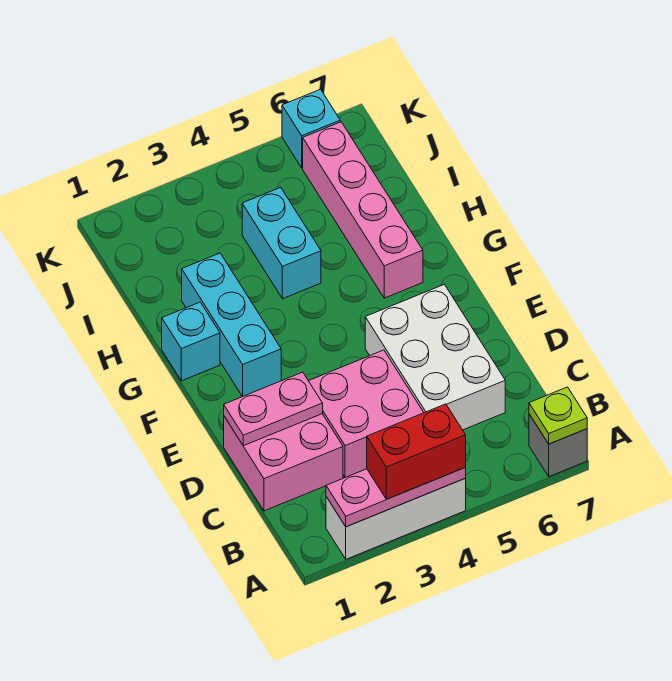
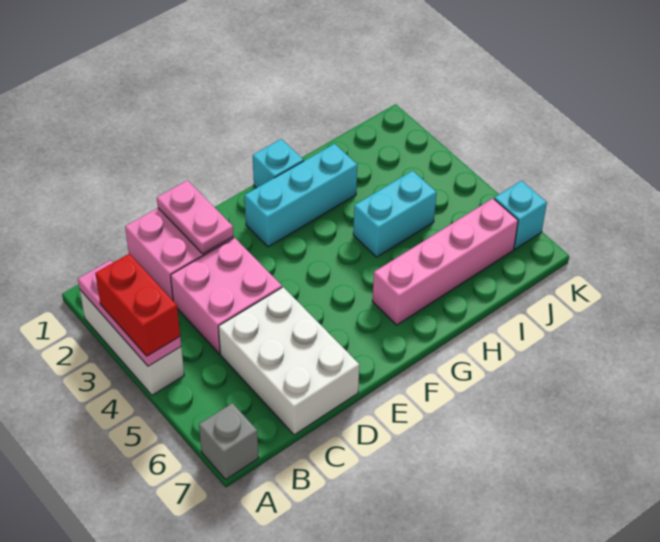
lime 1x1 plate [529,387,587,444] -> none
white 2x3 brick [365,284,505,430] -> white 2x3 brick turned to [218,287,359,435]

